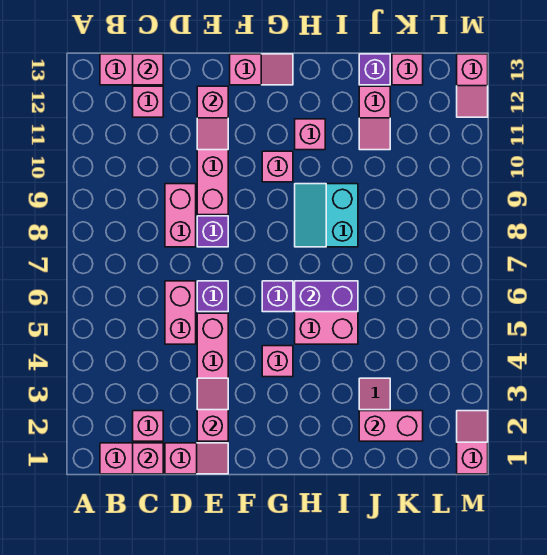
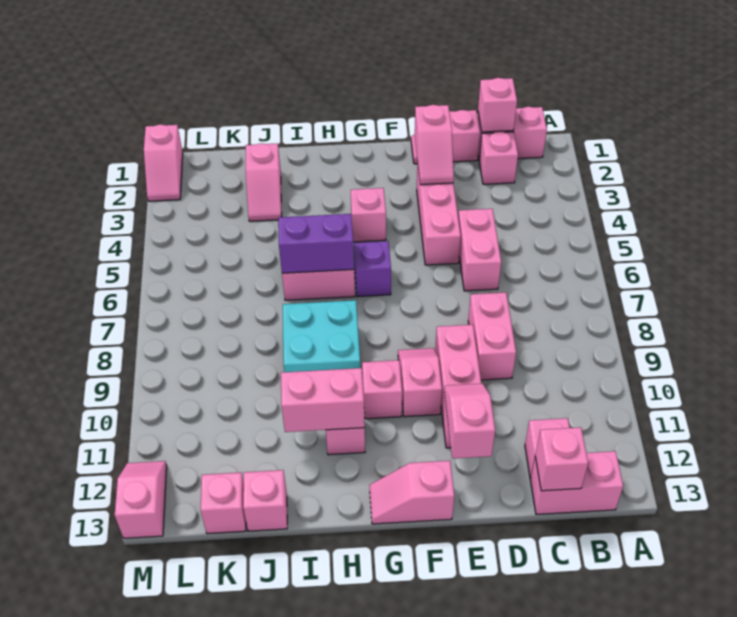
purple 1x1 brick [197,281,228,312] -> none
purple 1x1 brick [197,216,228,247] -> none
cyan 2x2 slope [295,184,358,247] -> cyan 2x2 brick [283,300,360,372]
pink 1x2 brick [359,411,423,441] -> pink 1x2 brick moved to [281,368,365,432]
pink 1x2 slope [359,86,390,150] -> pink 1x2 slope moved to [398,348,442,417]
purple 1x1 brick [359,54,390,85] -> pink 1x1 brick [243,470,287,531]

